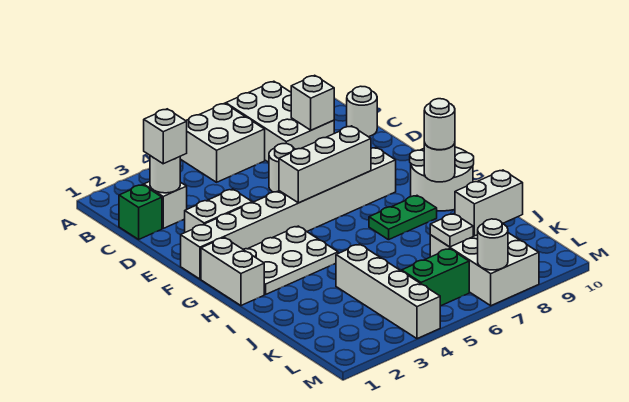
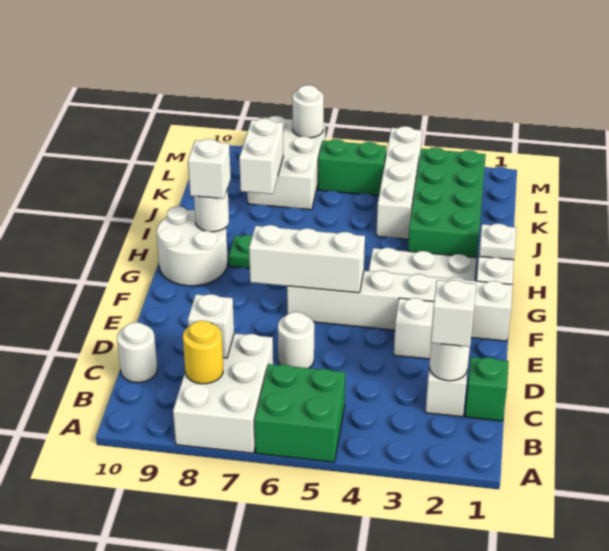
white 2x2 brick [180,103,265,182] -> green 2x2 brick [255,364,345,462]
none -> yellow 1x1 round brick [183,321,223,384]
white 1x8 brick [181,148,396,279] -> white 1x6 brick [287,270,513,341]
white 1x1 round brick [424,99,455,150] -> white 1x1 brick [188,139,231,199]
none -> green 2x4 brick [408,147,486,258]
white 1x1 plate [430,214,473,247] -> white 1x1 plate moved to [479,224,516,260]
white 1x2 brick [455,170,523,236] -> white 1x2 brick turned to [239,119,283,194]

